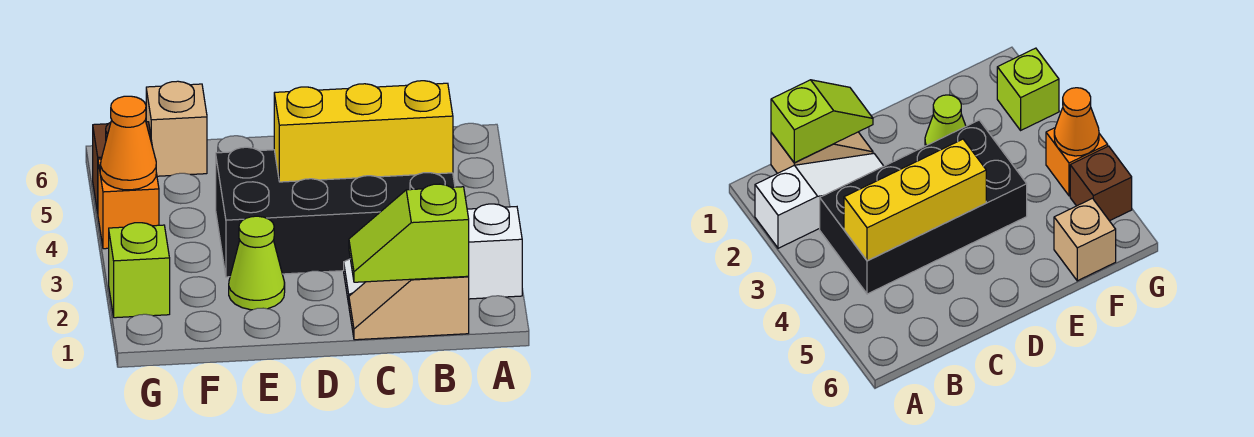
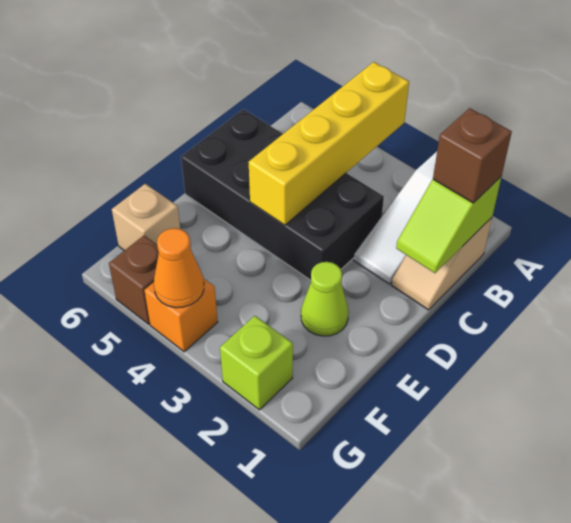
none -> brown 1x1 brick [433,108,512,203]
black 2x4 brick [216,147,455,277] -> black 2x4 brick turned to [181,109,384,280]
yellow 1x3 brick [274,81,453,182] -> yellow 1x4 brick [249,62,409,225]

